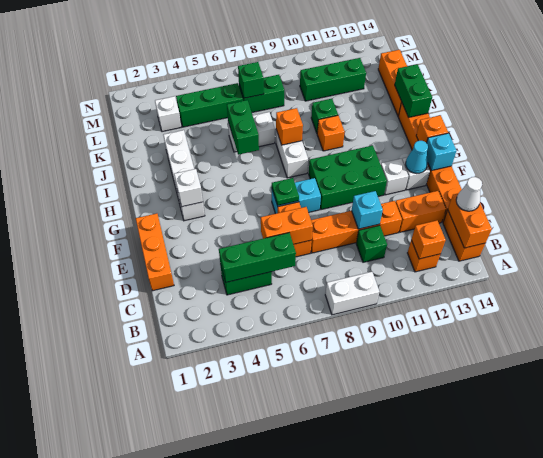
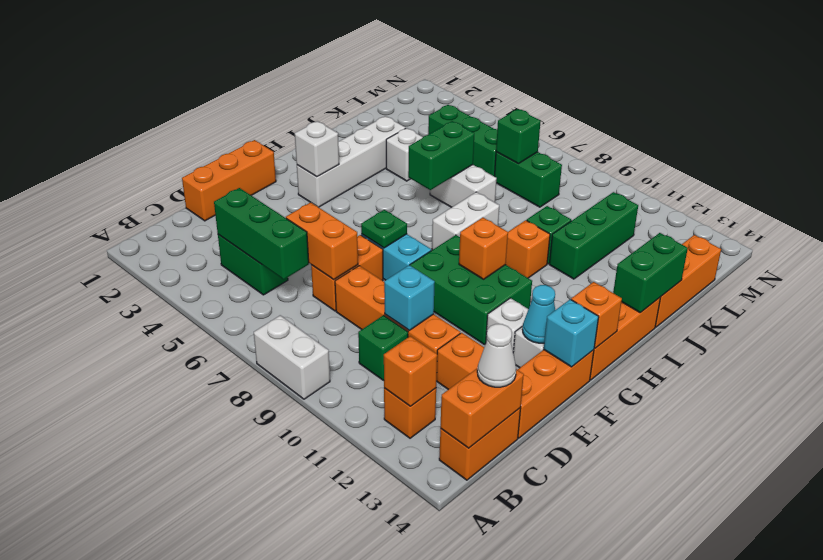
orange 1x1 brick [276,108,303,145] -> orange 1x1 brick moved to [459,218,508,279]
white 1x1 brick [155,96,181,132] -> white 1x1 brick moved to [386,128,423,181]
green 1x3 brick [300,58,366,101] -> green 1x3 brick turned to [549,192,638,279]

